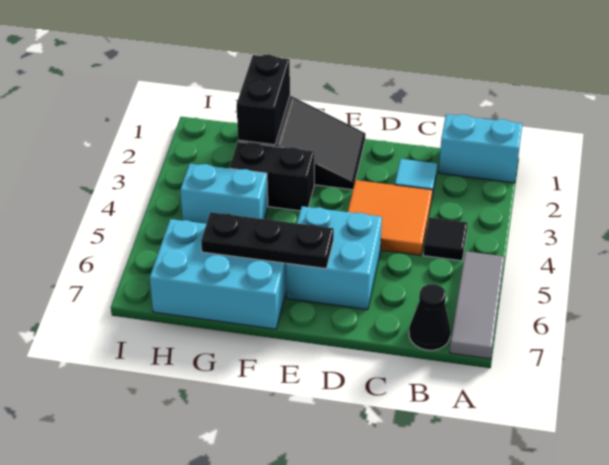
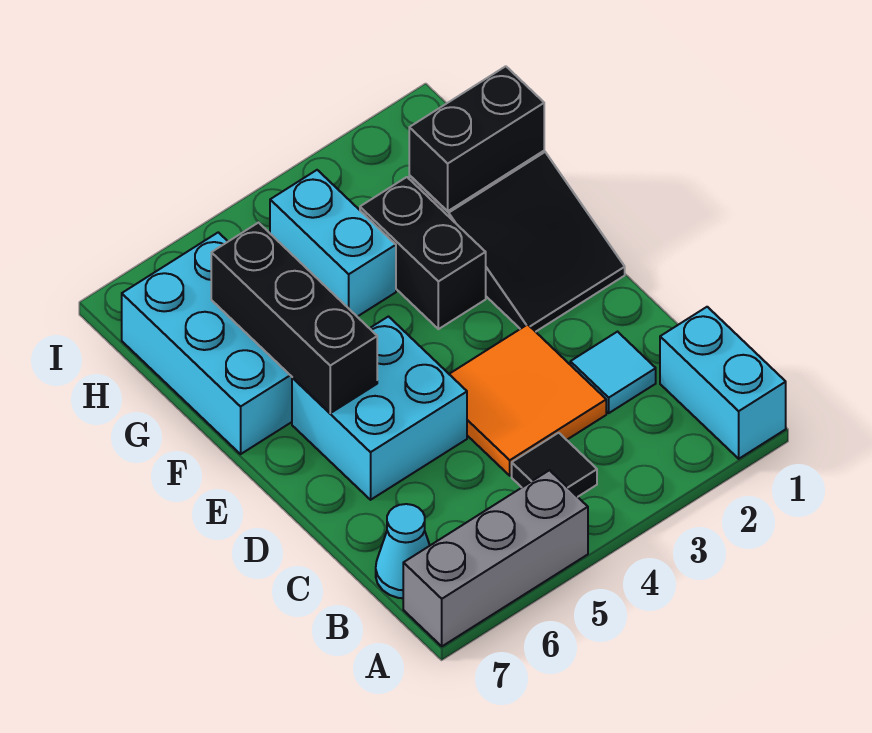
grey 1x3 tile [450,251,505,359] -> grey 1x3 brick [403,470,588,646]
black 1x1 cone [409,284,450,350] -> cyan 1x1 cone [376,504,430,598]
black 1x3 plate [201,212,334,269] -> black 1x3 brick [211,223,377,413]

